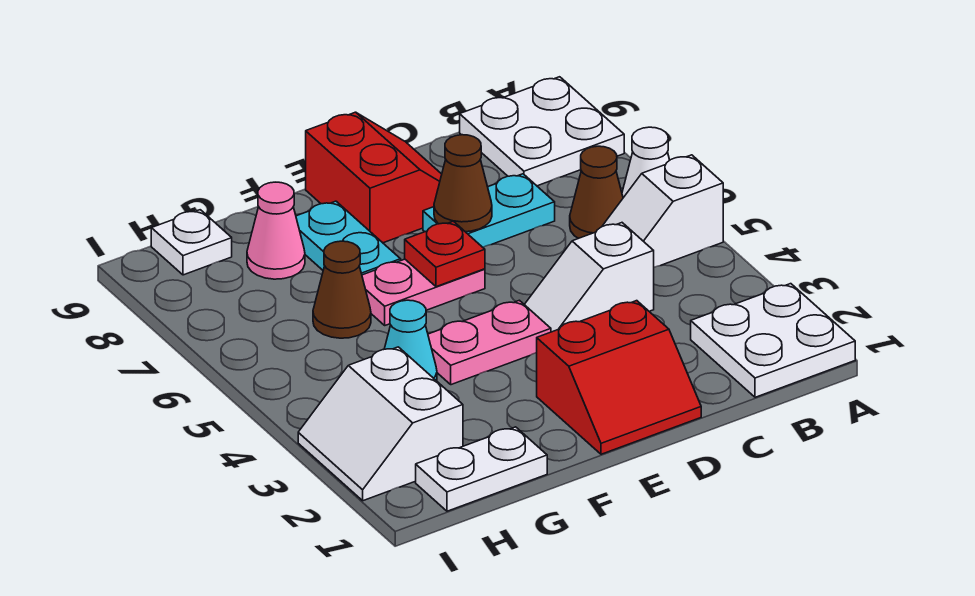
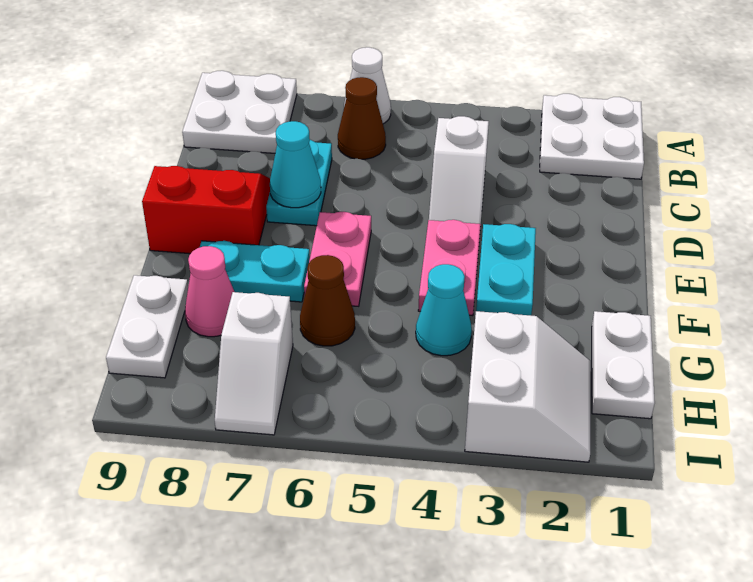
white 1x2 slope [602,155,723,267] -> white 1x2 slope moved to [215,292,293,435]
red 2x2 slope [537,301,701,454] -> none
brown 1x1 cone [434,135,492,232] -> cyan 1x1 cone [270,121,321,208]
none -> cyan 1x2 plate [476,224,536,315]
red 1x1 plate [405,221,485,287] -> none
white 2x2 slope [298,347,463,501] -> white 2x2 slope turned to [465,311,590,462]
white 1x1 plate [151,210,232,275] -> white 1x2 plate [106,275,188,378]

